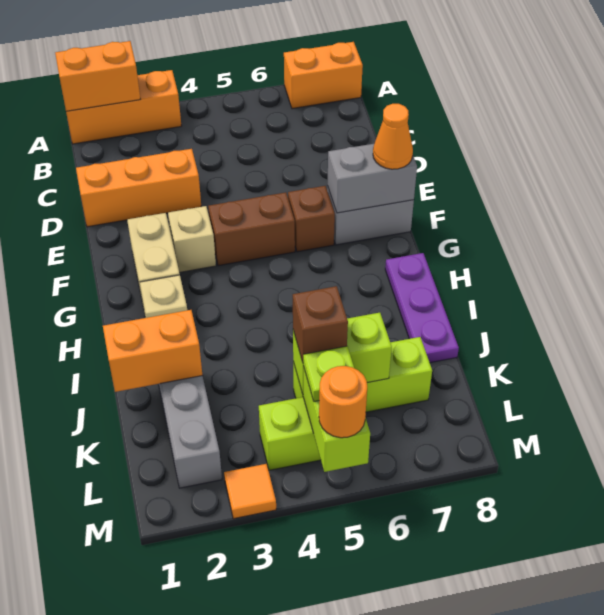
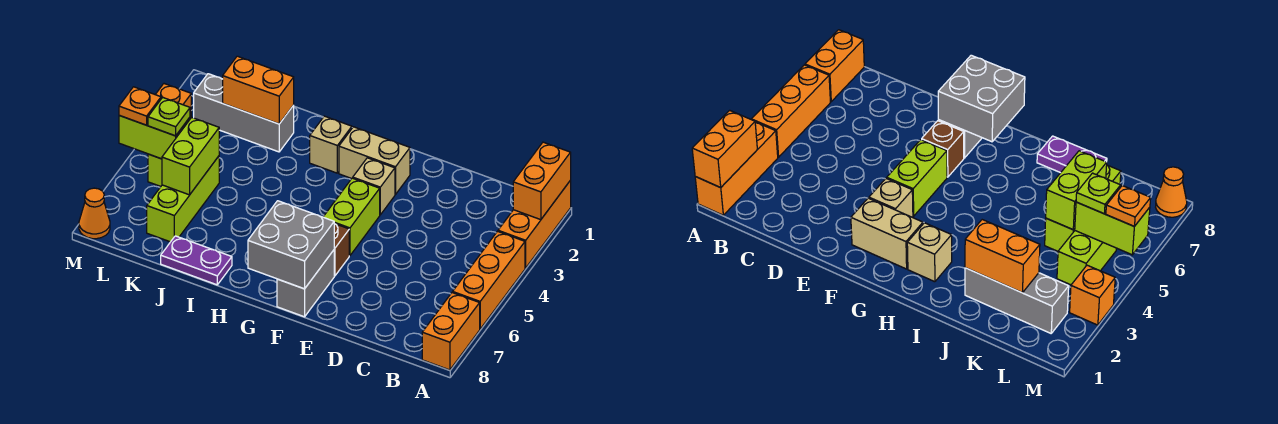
orange 1x3 brick [76,149,201,227] -> orange 1x3 brick moved to [453,231,525,329]
brown 1x2 brick [208,192,295,266] -> lime 1x2 brick [323,178,380,256]
grey 1x2 brick [327,144,417,213] -> grey 2x2 brick [248,201,334,289]
orange 1x1 cone [373,104,413,169] -> orange 1x1 cone moved to [79,188,110,239]
purple 1x3 plate [385,253,459,363] -> purple 1x2 plate [161,236,232,285]
orange 1x2 brick [103,310,202,392] -> orange 1x2 brick turned to [223,56,294,124]
brown 1x1 brick [293,286,348,362] -> none
orange 1x1 tile [224,464,276,519] -> orange 1x1 brick [155,84,191,119]
orange 1x1 round brick [319,366,367,438] -> orange 1x1 plate [119,87,161,125]

